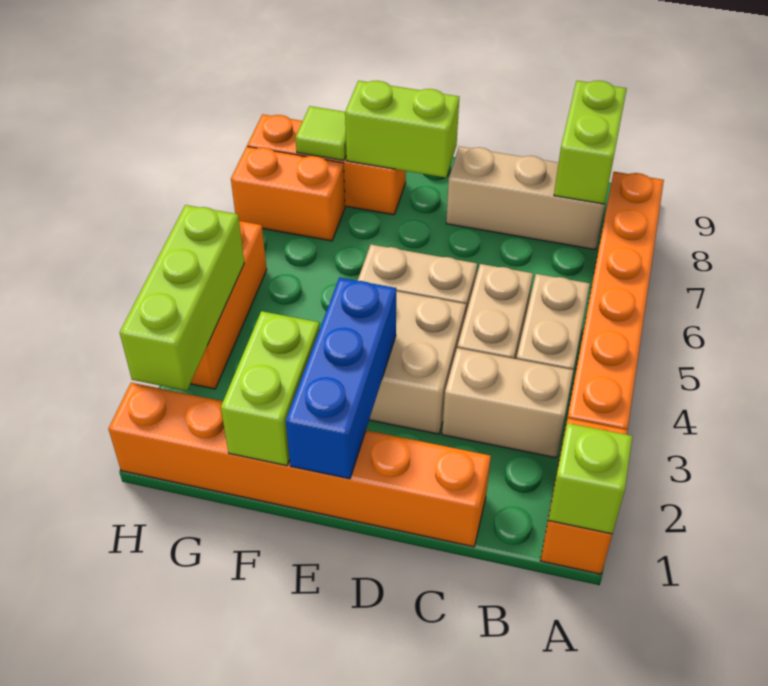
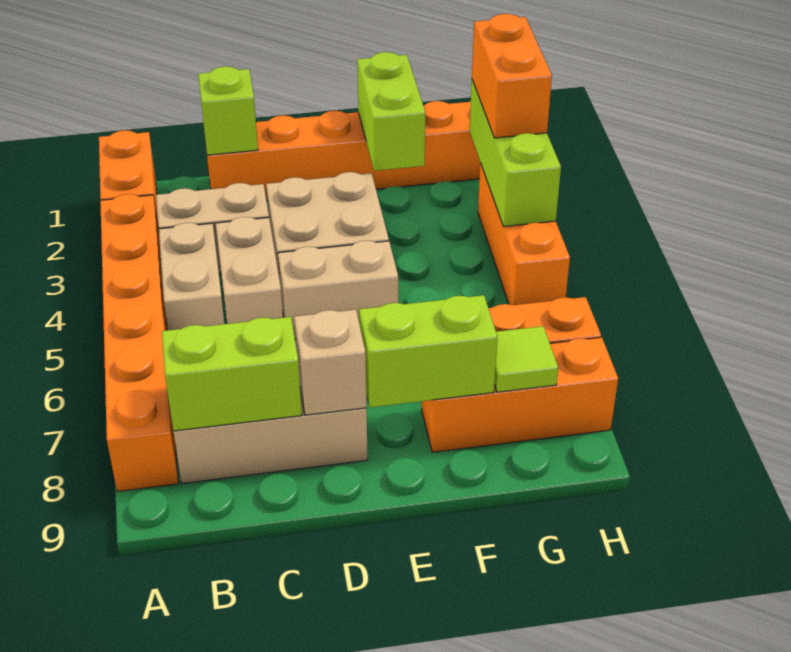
lime 1x1 brick [548,423,632,534] -> lime 1x1 brick moved to [198,66,258,155]
lime 1x2 brick [554,81,627,204] -> lime 1x2 brick turned to [162,317,302,431]
none -> tan 1x1 brick [294,310,367,415]
blue 1x3 brick [286,277,396,479] -> none
none -> orange 1x2 brick [472,14,552,138]

